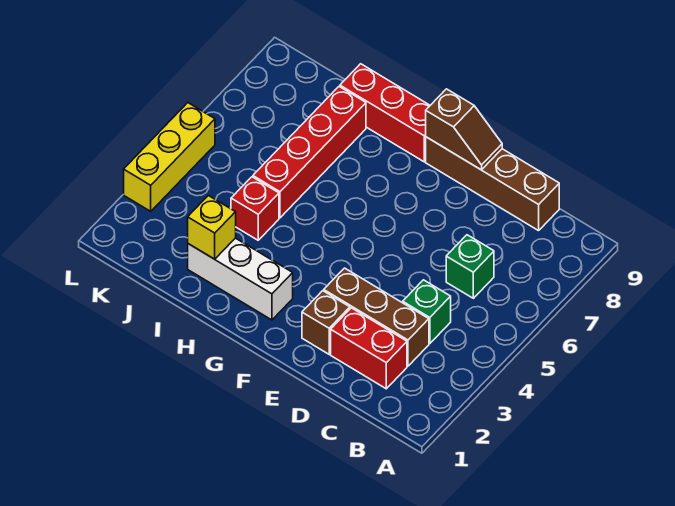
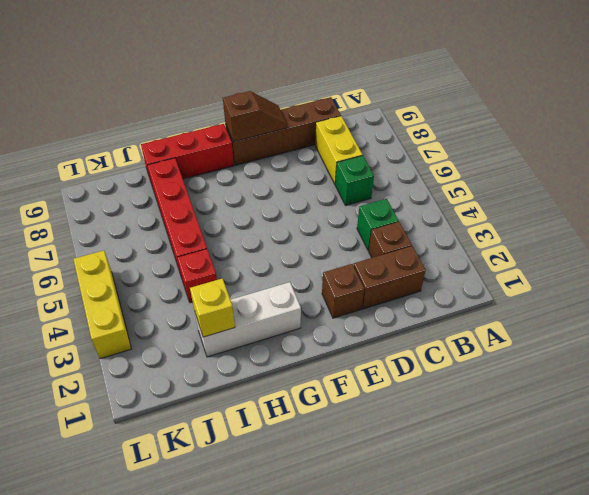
red 1x2 brick [331,308,407,389] -> brown 1x2 brick [354,246,426,309]
brown 1x3 brick [324,268,429,366] -> brown 1x1 brick [369,222,412,258]
none -> yellow 1x2 brick [315,116,362,184]

